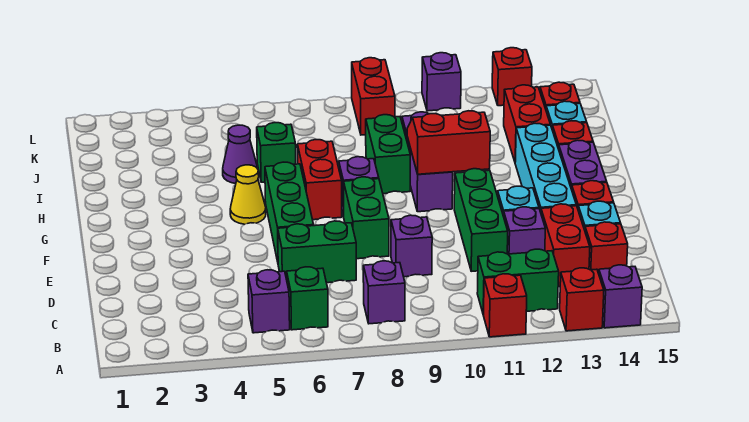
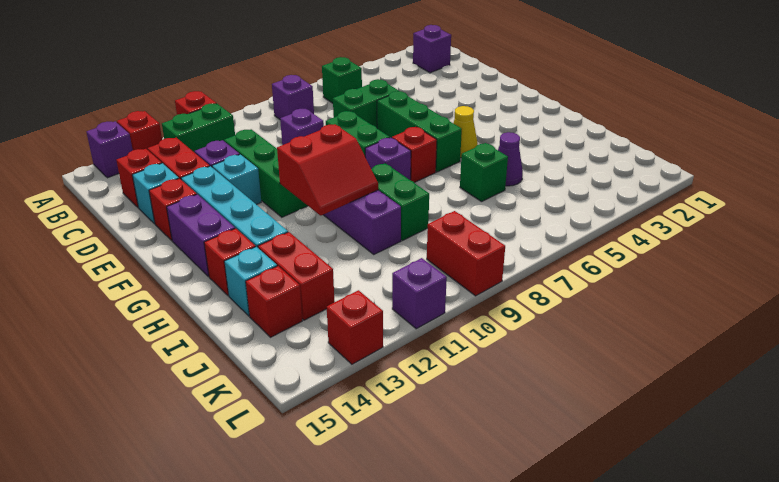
purple 1x1 brick [248,270,290,333] -> purple 1x1 brick moved to [413,25,451,73]
red 1x2 brick [297,140,342,220] -> red 1x1 brick [392,127,437,182]

